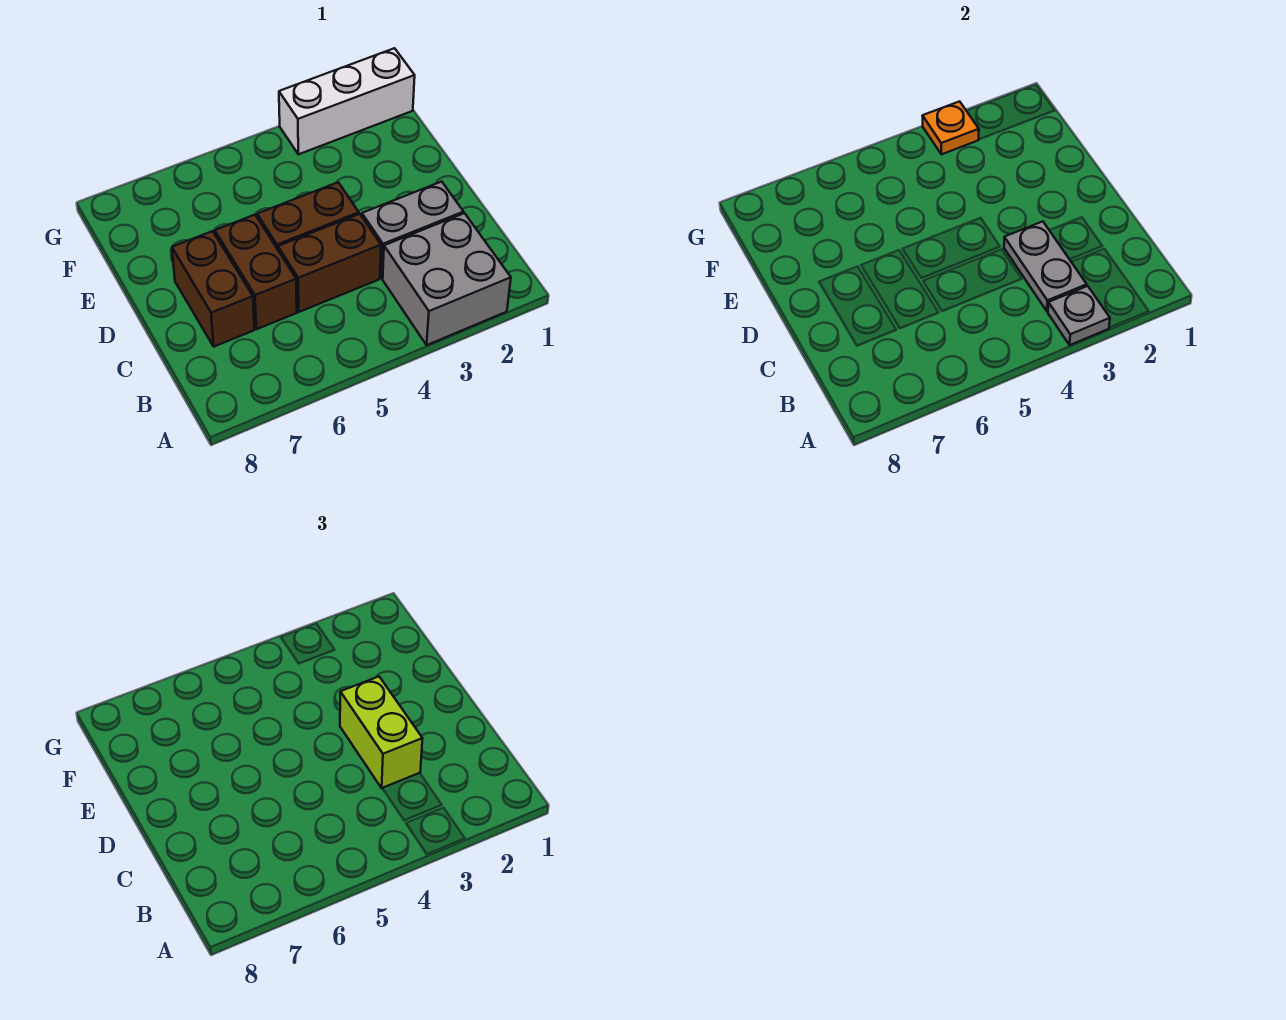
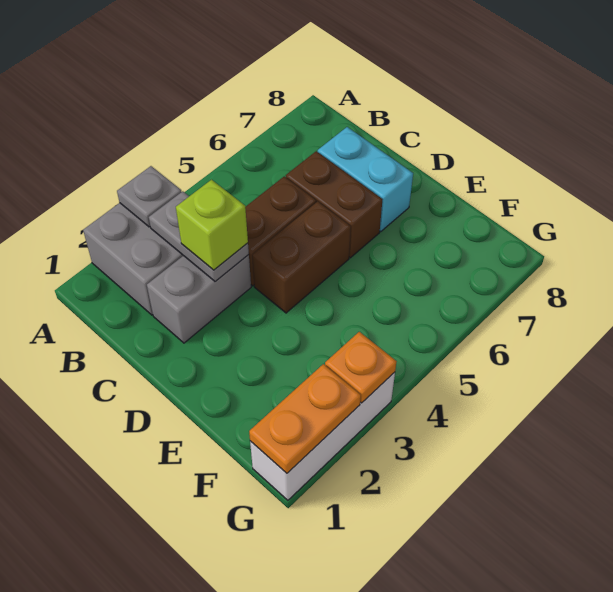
lime 1x2 brick [340,677,423,788] -> lime 1x1 brick [176,180,248,270]
brown 1x2 brick [172,231,254,347] -> cyan 1x2 brick [318,127,413,231]
none -> orange 1x2 plate [249,364,361,473]

